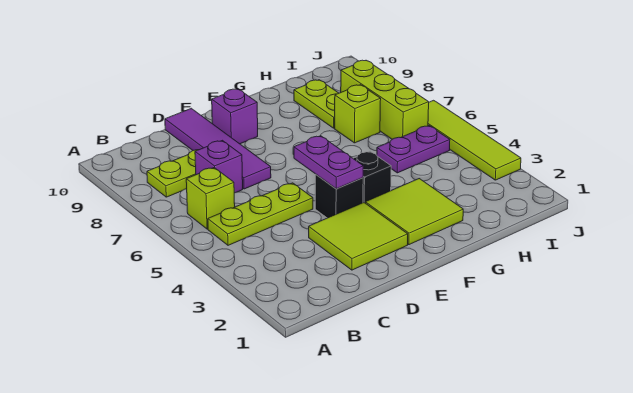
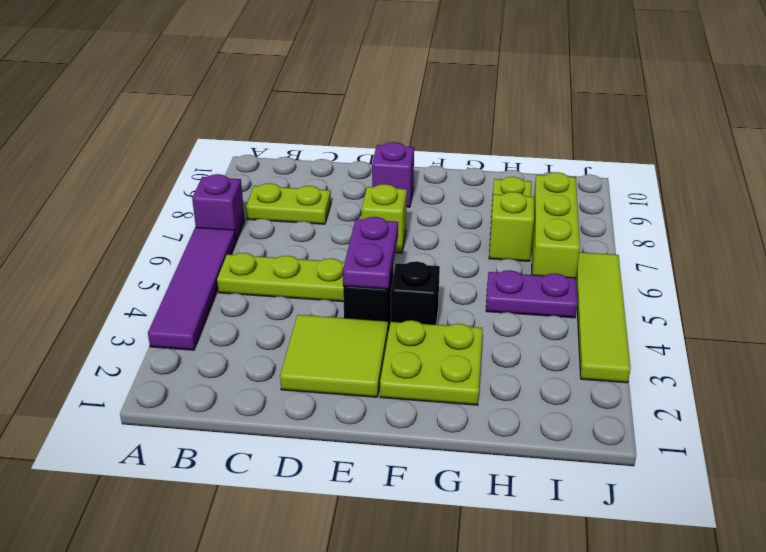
lime 1x1 brick [186,168,235,229] -> lime 1x1 brick moved to [362,184,407,253]
purple 1x1 brick [195,140,243,193] -> purple 1x1 brick moved to [192,174,245,241]
purple 1x4 tile [165,108,271,189] -> purple 1x4 tile moved to [148,227,236,350]
lime 2x2 tile [365,179,463,245] -> lime 2x2 plate [380,320,483,405]

